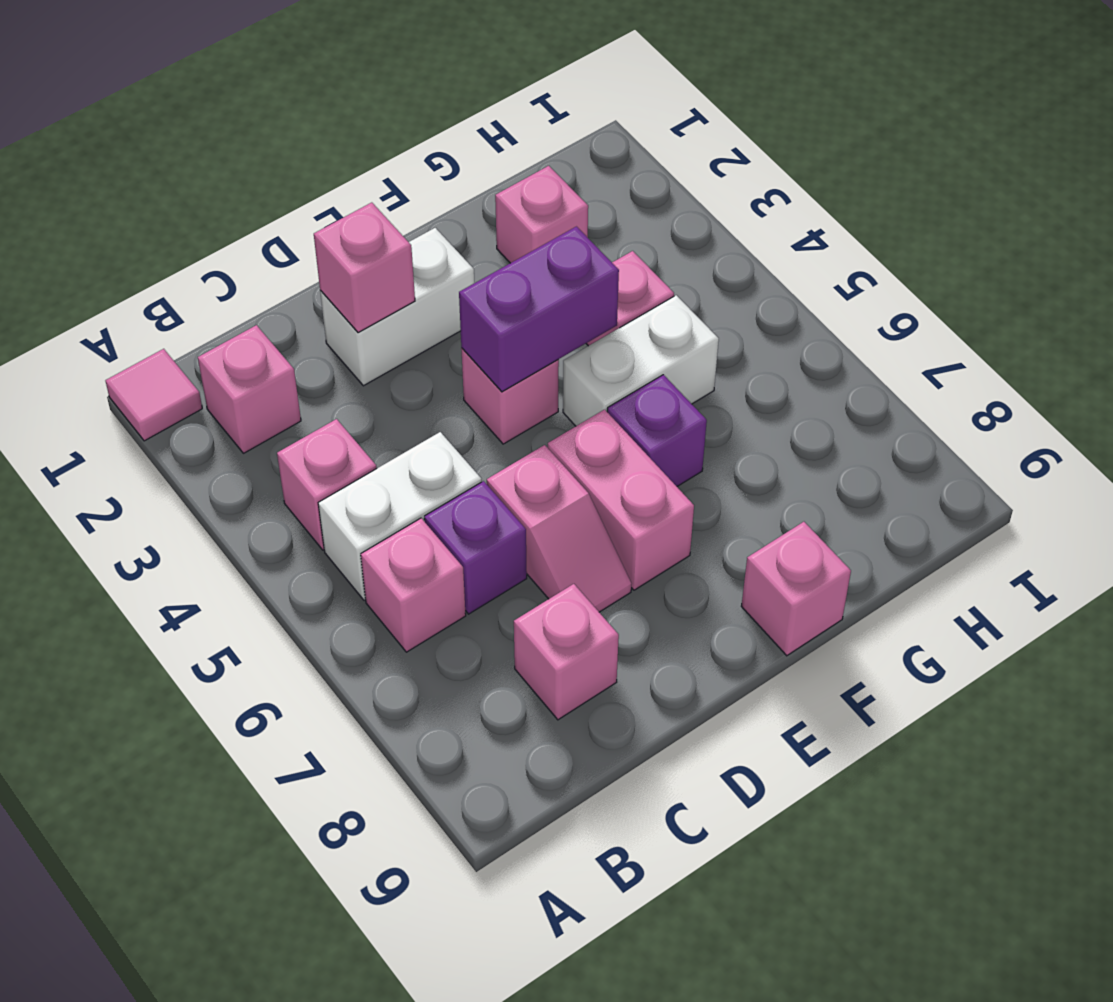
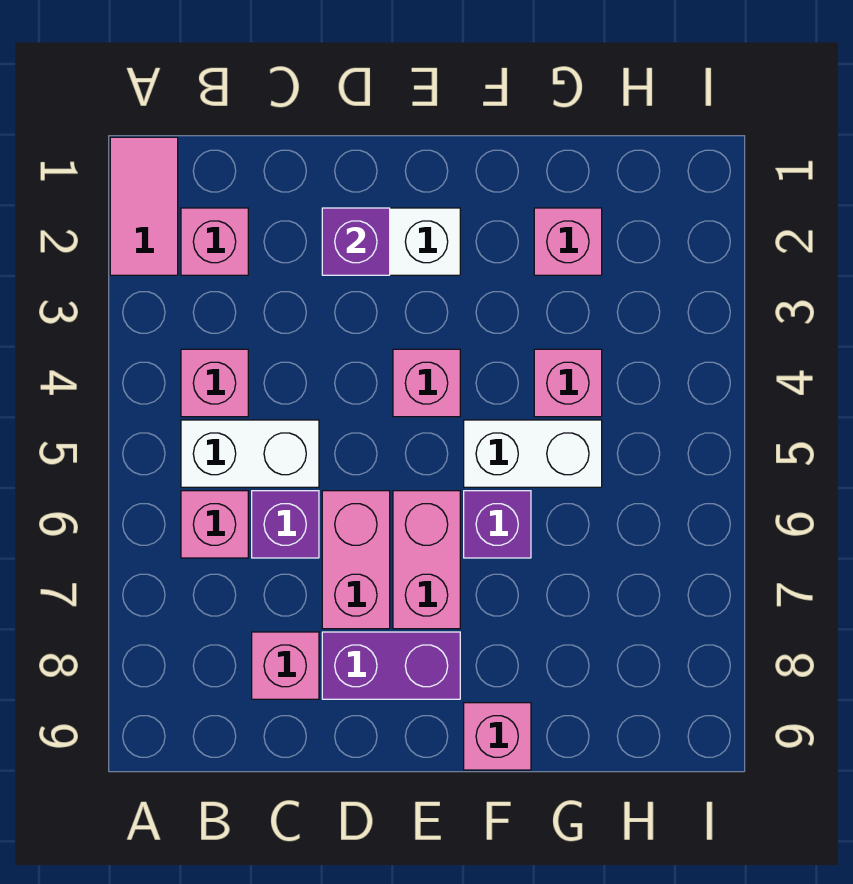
pink 1x1 tile [105,349,202,441] -> pink 1x2 tile [110,137,178,275]
pink 1x1 brick [314,203,415,333] -> purple 1x1 brick [322,208,390,275]
pink 1x2 slope [487,445,631,612] -> pink 1x2 brick [322,491,390,629]
purple 1x2 brick [459,227,619,392] -> purple 1x2 brick moved to [322,632,460,699]

